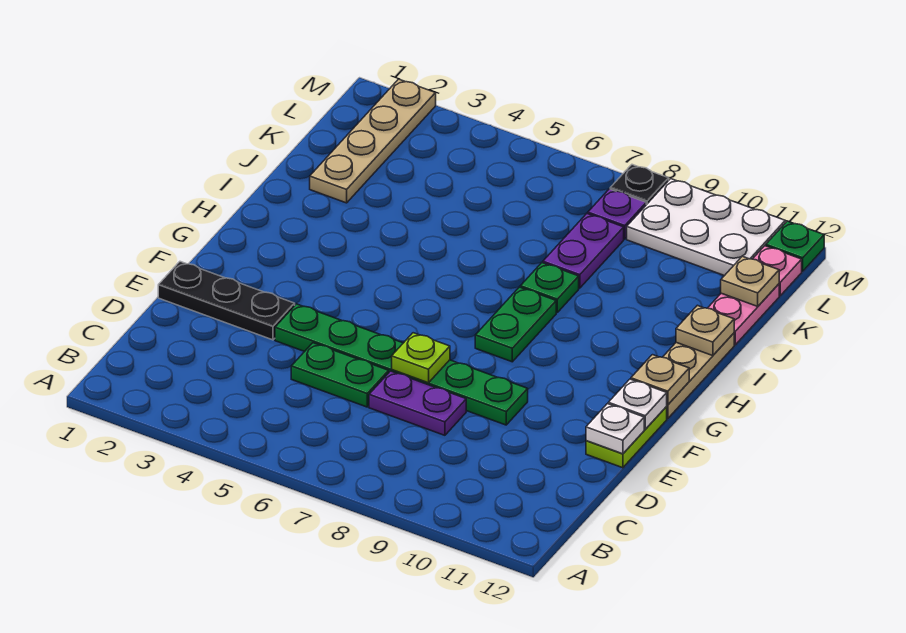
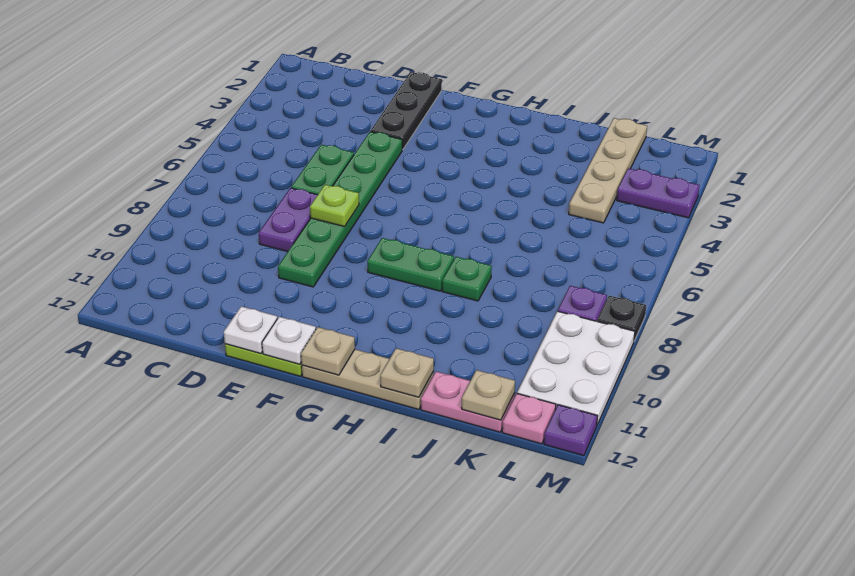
tan 1x4 plate [310,79,436,203] -> tan 1x4 plate turned to [569,118,647,223]
purple 1x2 plate [543,214,624,288] -> purple 1x2 plate moved to [617,168,700,218]
green 1x1 plate [766,221,824,271] -> purple 1x1 plate [544,405,597,456]

